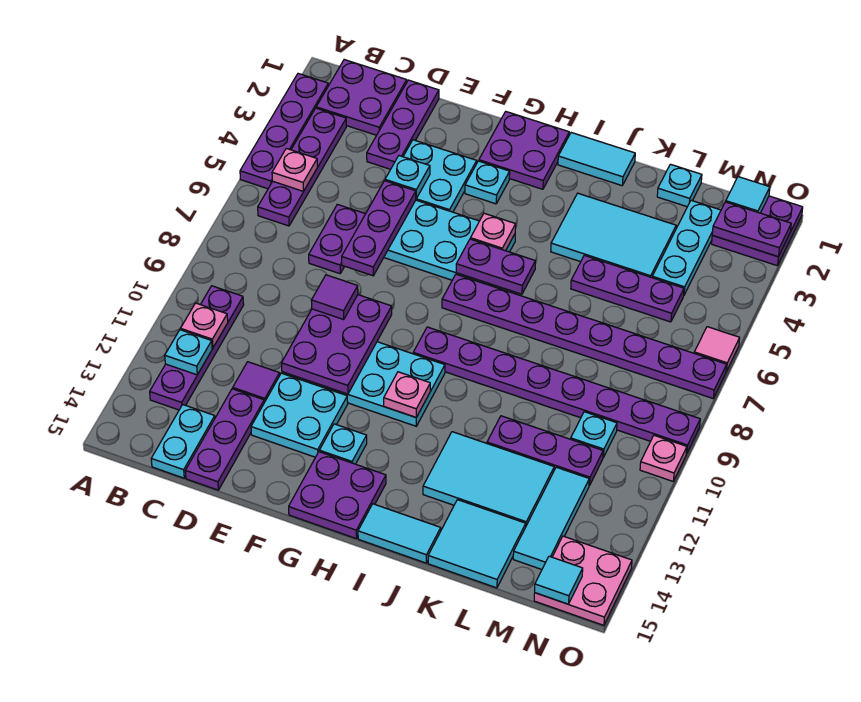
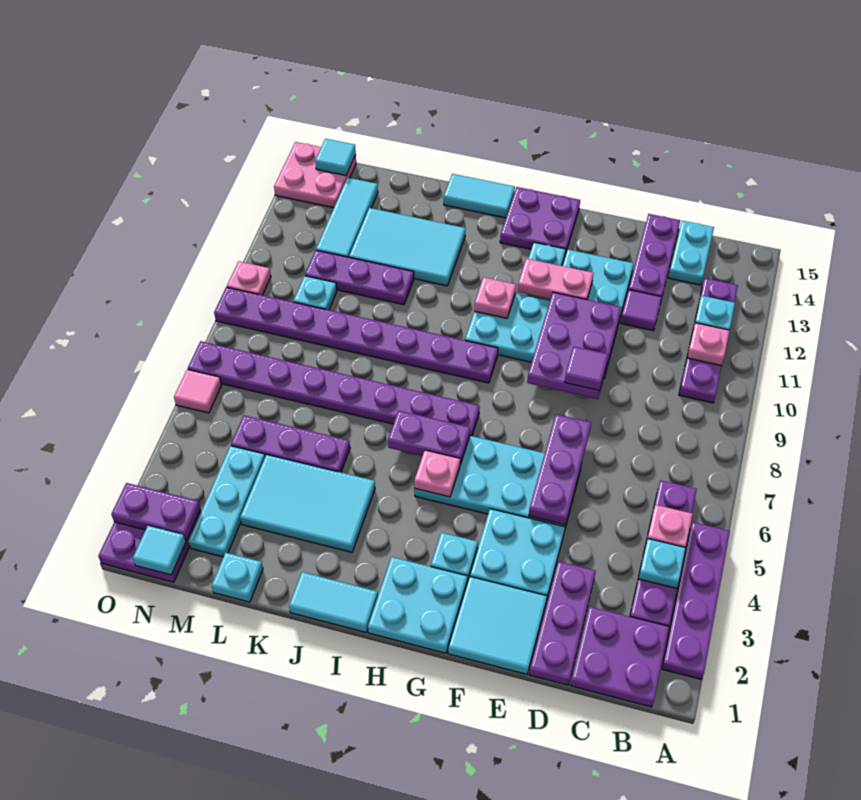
purple 1x2 plate [309,204,365,274] -> none
cyan 1x1 plate [385,156,430,198] -> cyan 1x1 plate moved to [638,539,686,588]
none -> pink 1x2 plate [518,259,594,299]
purple 2x2 plate [479,112,569,189] -> cyan 2x2 plate [368,557,468,653]
cyan 2x2 tile [428,500,526,588] -> cyan 2x2 tile moved to [448,576,547,674]

